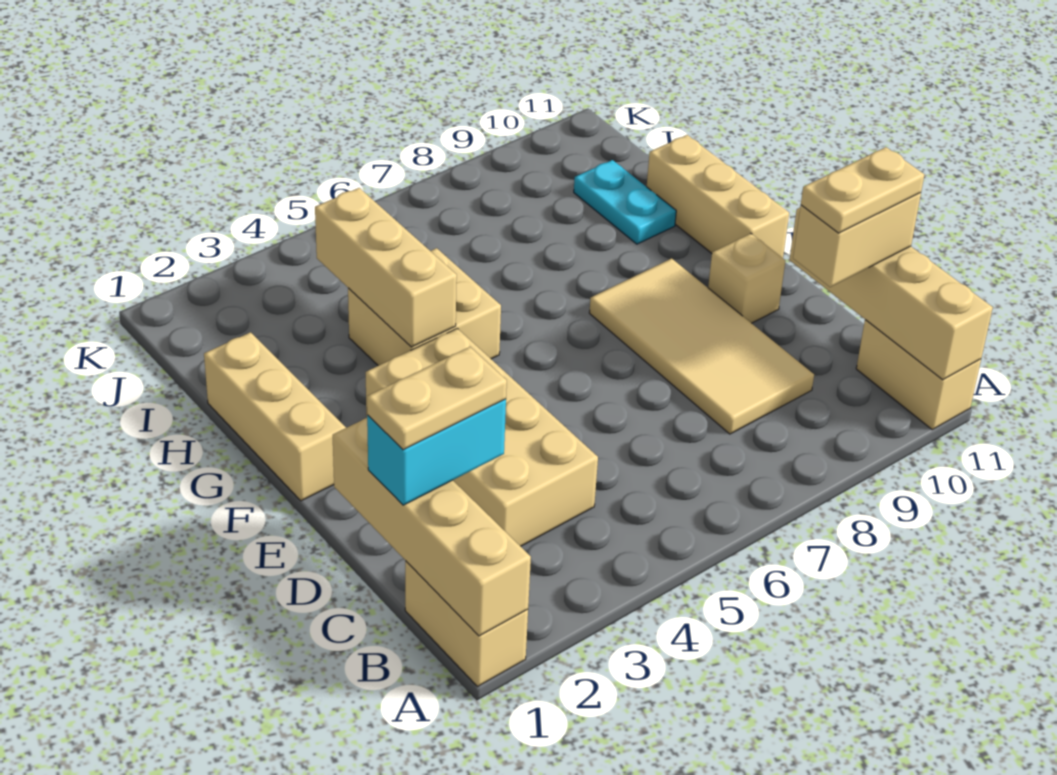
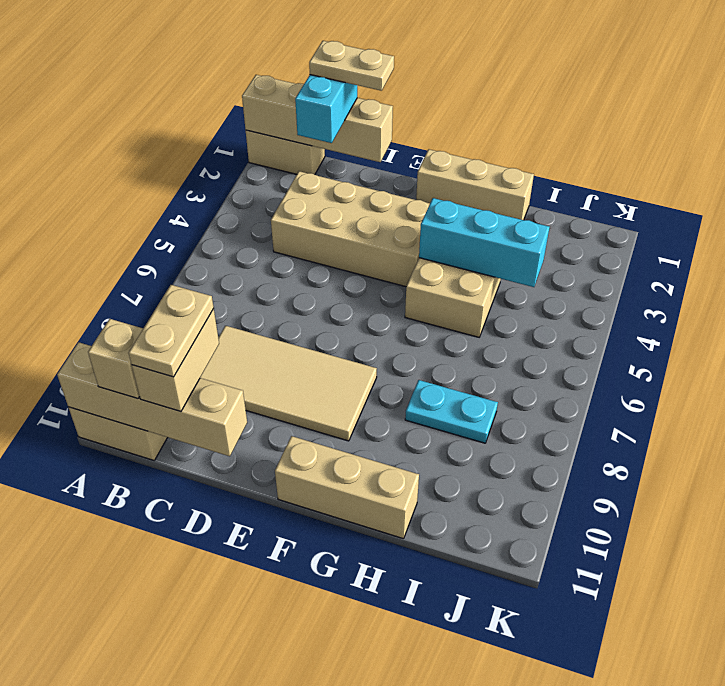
tan 1x2 plate [367,347,507,450] -> tan 1x2 plate turned to [309,41,394,91]
tan 1x1 brick [708,234,785,323] -> tan 1x1 brick moved to [88,319,143,399]
tan 1x3 brick [315,188,457,347] -> cyan 1x3 brick [419,198,549,287]
cyan 1x2 plate [574,160,676,244] -> cyan 1x2 plate moved to [405,380,498,443]

